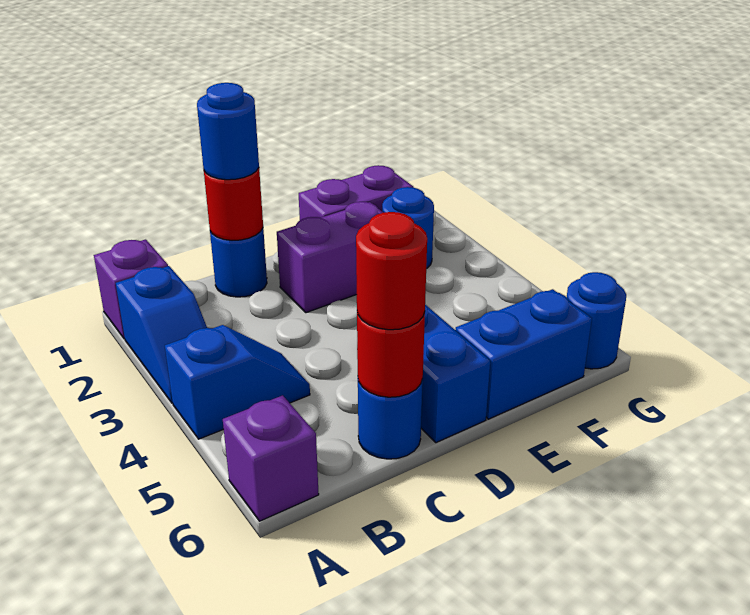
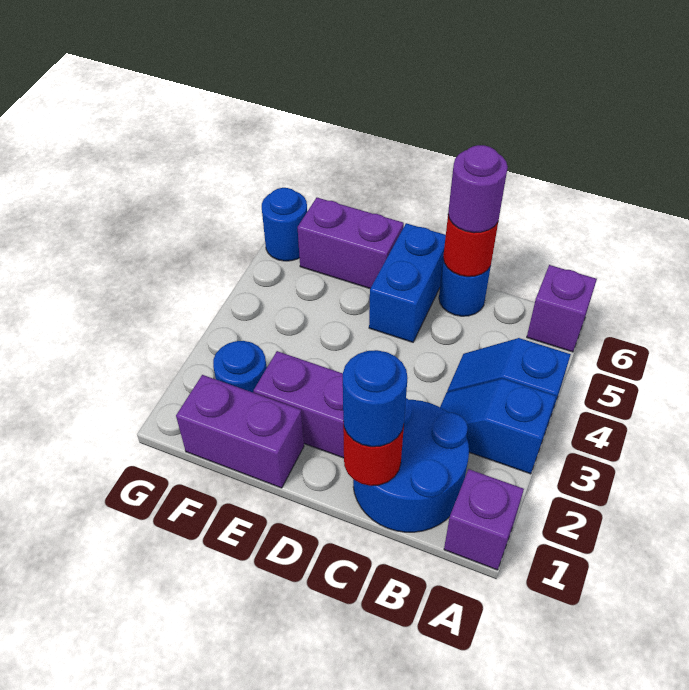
blue 1x2 slope [116,266,207,403] -> blue 1x2 slope turned to [440,379,556,474]
blue 1x1 round brick [210,229,267,297] -> blue 2x2 round brick [353,398,469,532]
red 1x1 round brick [356,212,427,330] -> purple 1x1 round brick [448,145,508,233]
blue 1x2 brick [456,289,592,419] -> purple 1x2 brick [298,198,404,288]

